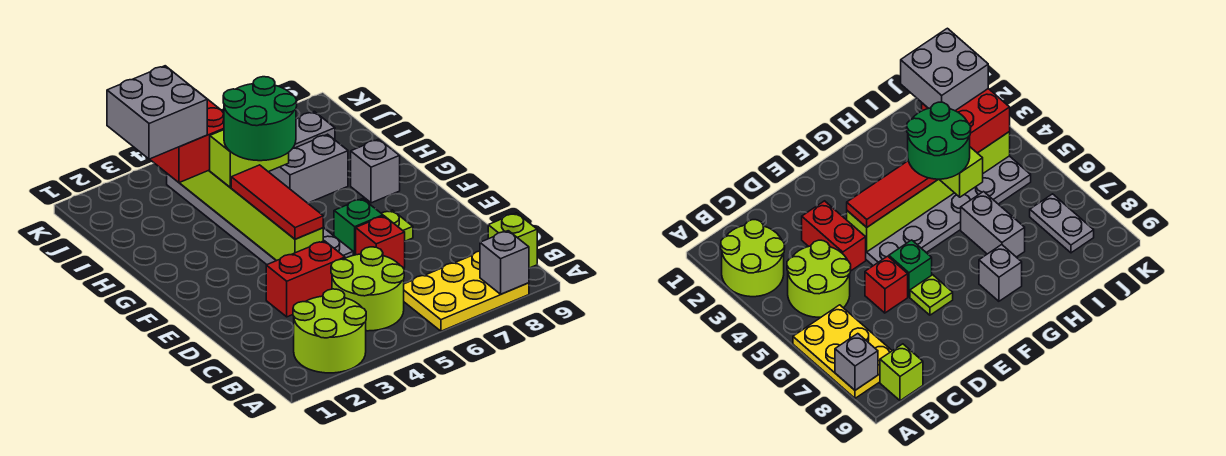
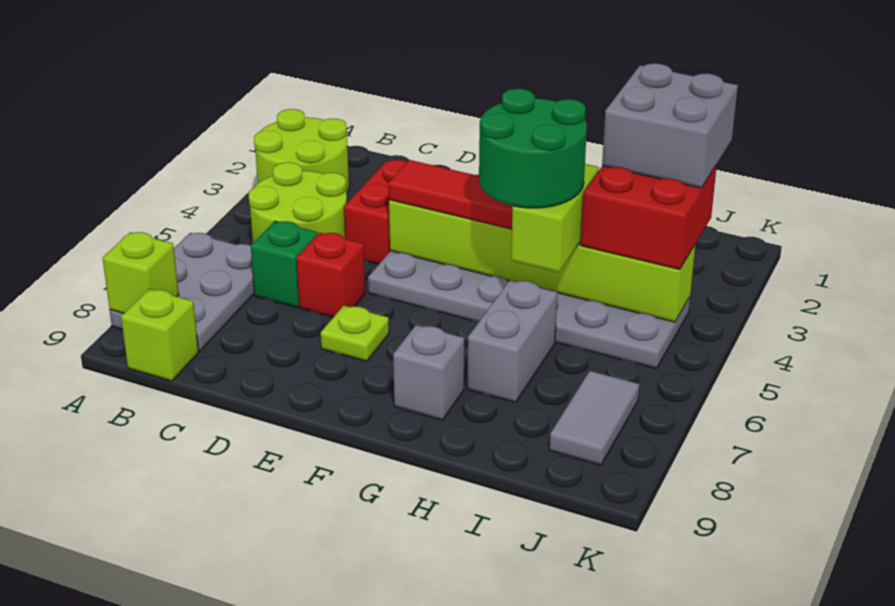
yellow 2x3 plate [404,251,529,331] -> grey 2x3 plate [110,233,254,351]
grey 1x1 brick [480,231,529,294] -> lime 1x1 brick [103,232,179,313]
green 1x1 brick [334,199,383,255] -> green 1x1 brick moved to [251,221,318,307]
grey 1x2 plate [293,111,335,148] -> grey 1x2 tile [550,371,639,465]

